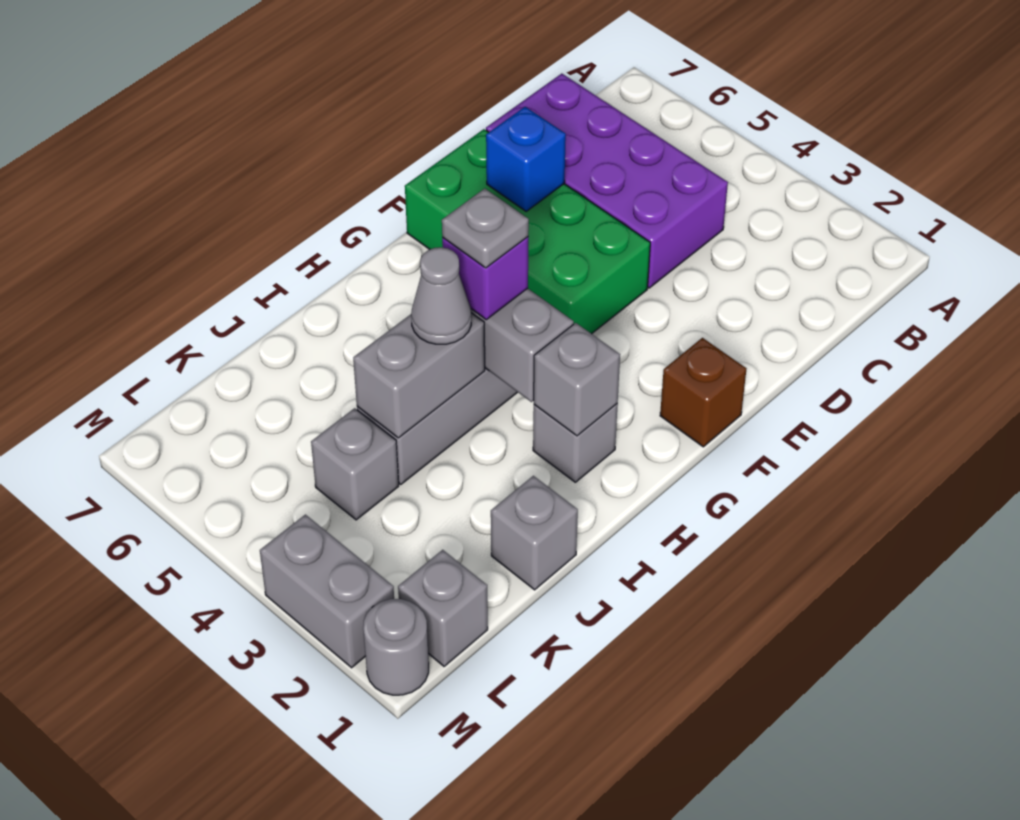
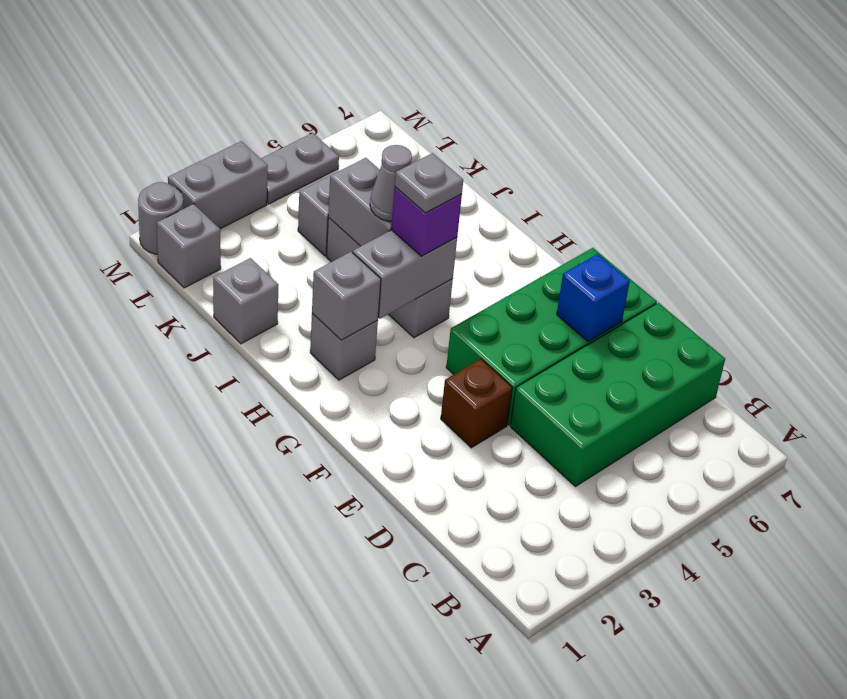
purple 2x4 brick [486,74,728,288] -> green 2x4 brick [510,303,725,487]
brown 1x1 brick [660,338,746,447] -> brown 1x1 brick moved to [441,359,512,448]
none -> grey 1x2 plate [261,133,339,204]

